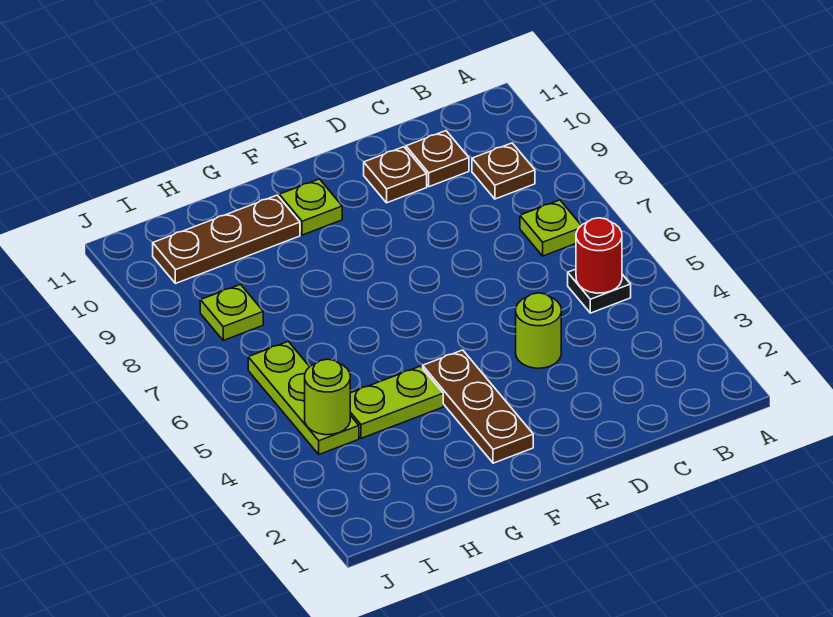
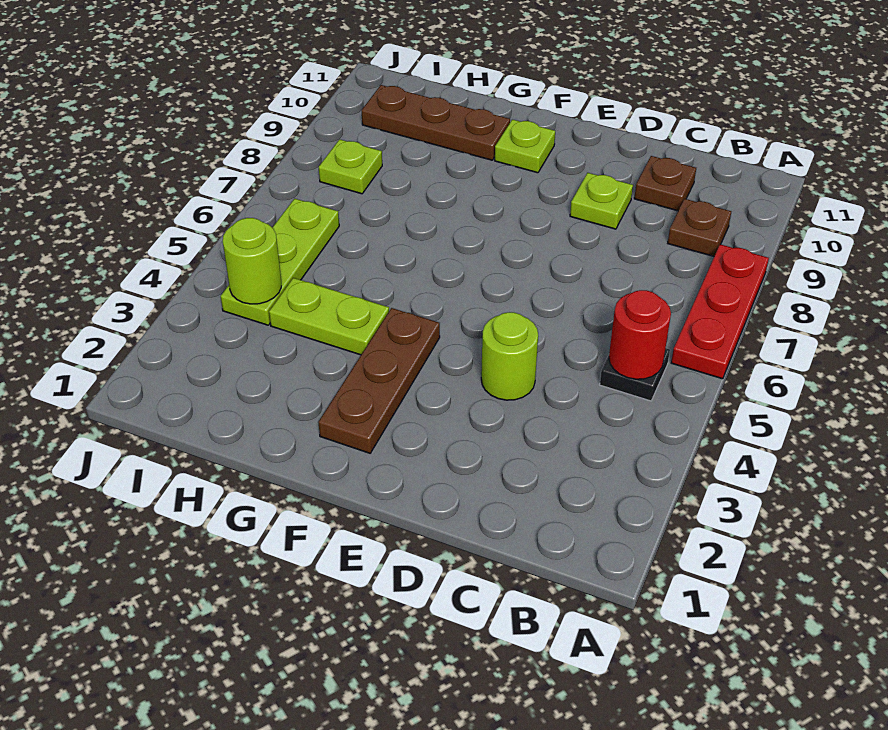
none -> red 1x3 plate [671,244,769,379]
lime 1x1 plate [520,200,581,256] -> lime 1x1 plate moved to [570,173,633,229]
brown 1x1 plate [364,147,427,203] -> none

